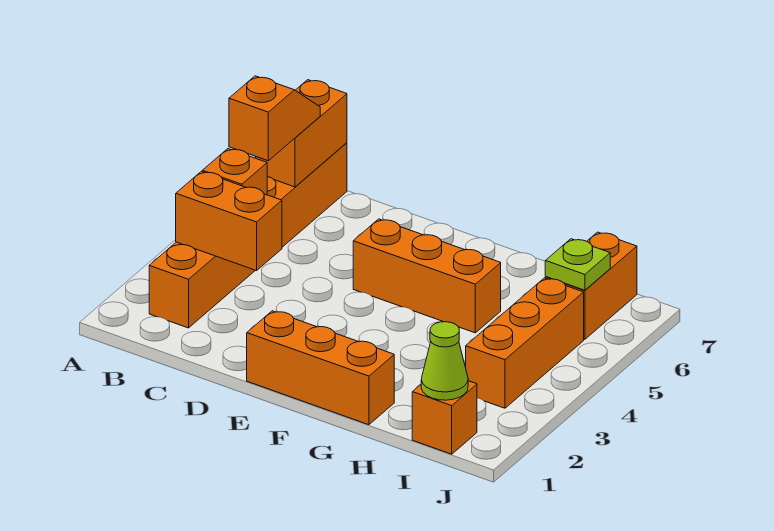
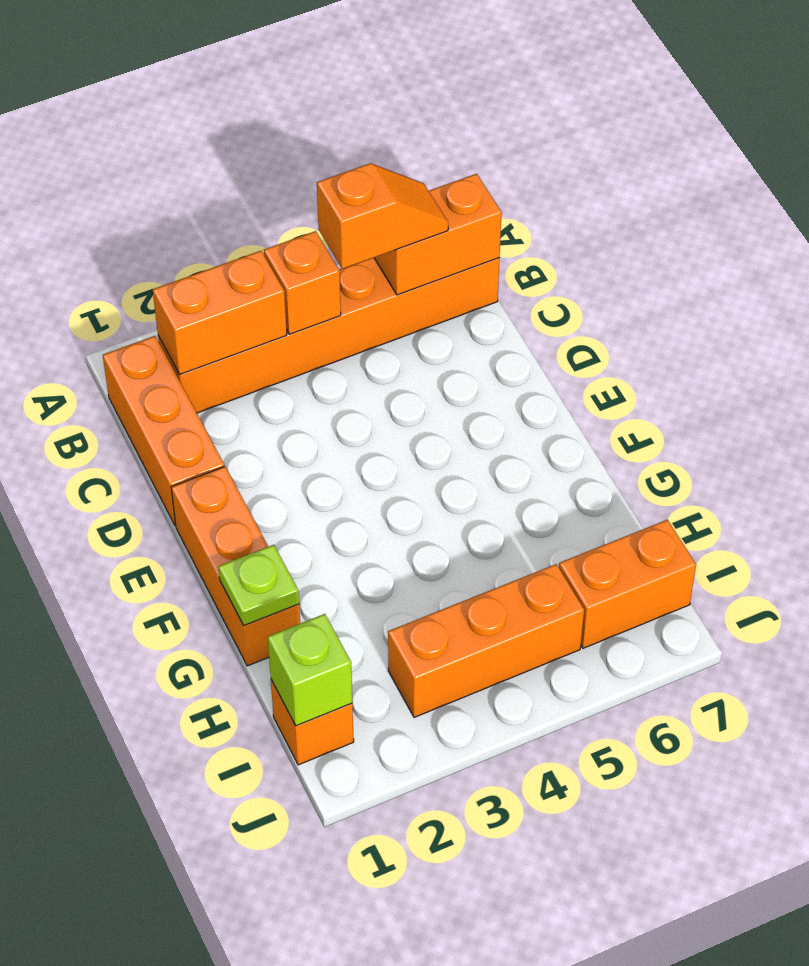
orange 1x2 brick [176,172,282,271] -> orange 1x2 brick turned to [153,251,287,374]
orange 1x3 brick [353,219,501,333] -> orange 1x3 brick moved to [103,336,224,526]
lime 1x1 cone [421,322,468,400] -> lime 1x1 brick [268,614,352,726]
lime 1x1 plate [545,239,610,290] -> lime 1x1 plate moved to [218,545,299,625]

